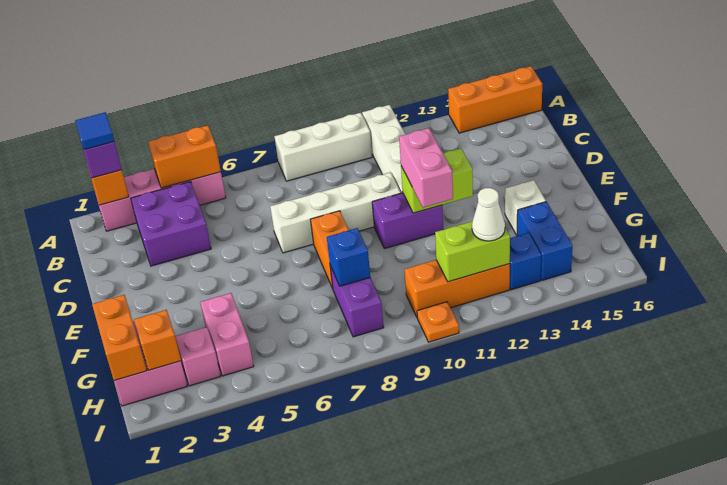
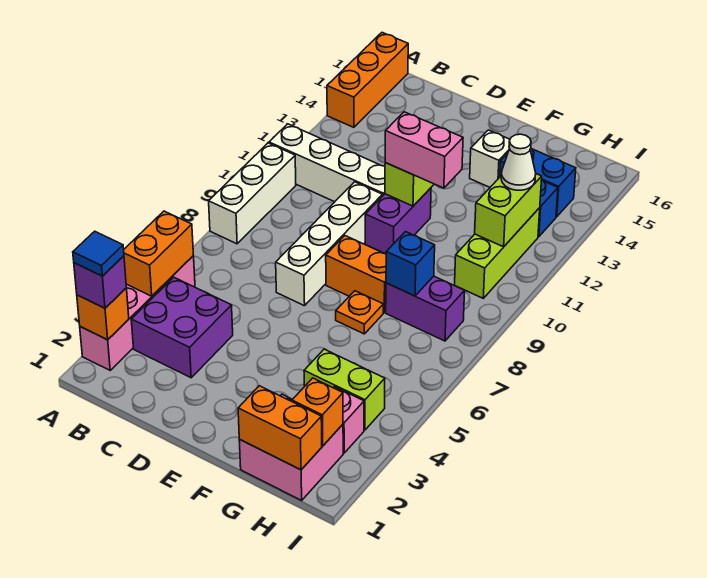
pink 1x2 brick [200,293,254,376] -> lime 1x2 brick [304,349,385,430]
orange 1x3 brick [405,260,510,317] -> lime 1x3 brick [455,208,540,298]
orange 1x1 plate [417,302,459,342] -> orange 1x1 plate moved to [336,291,383,334]

